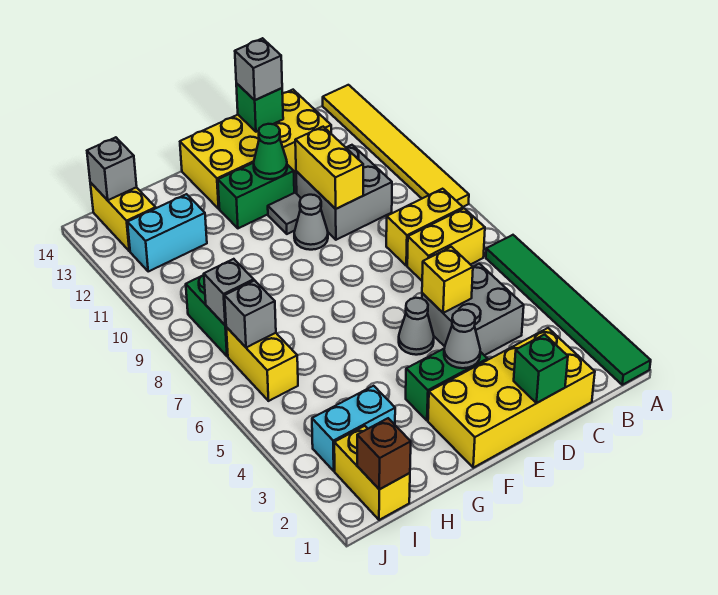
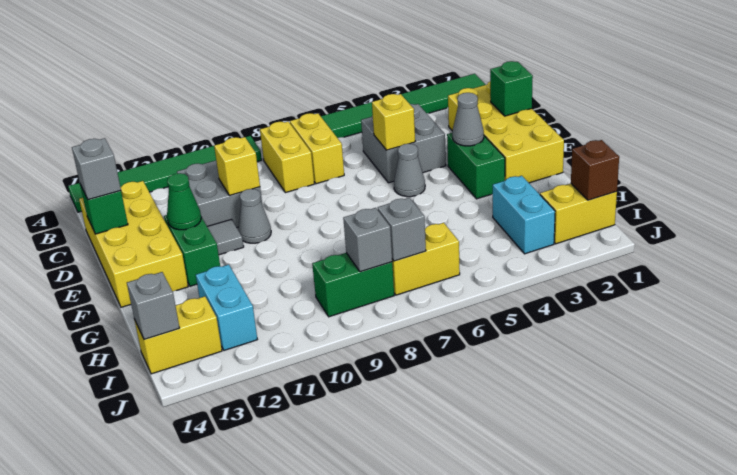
yellow 1x6 tile [323,85,469,207] -> green 1x6 tile [68,136,262,212]
yellow 1x2 brick [295,127,363,209] -> yellow 1x1 brick [214,137,260,195]

